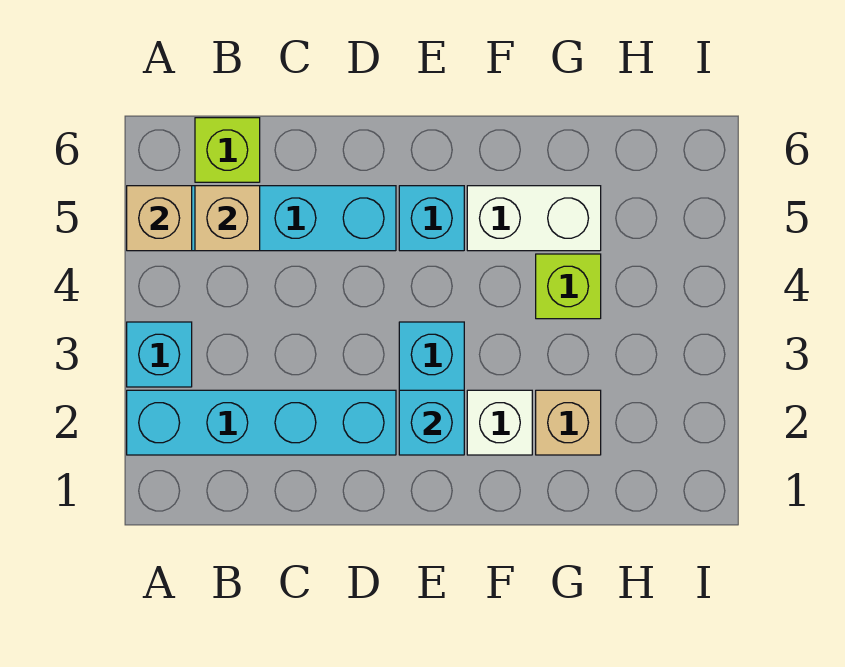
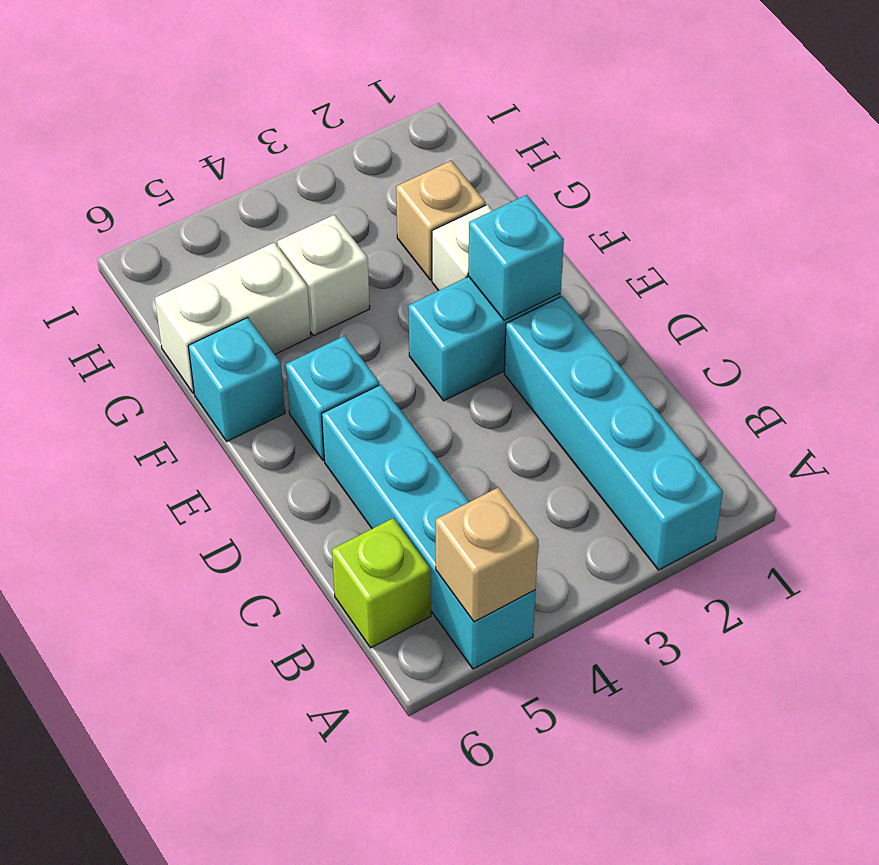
cyan 1x1 brick [127,322,192,387] -> cyan 1x1 brick moved to [188,318,285,441]
tan 1x1 brick [195,186,260,251] -> none
white 1x2 brick [467,186,601,251] -> white 1x2 brick turned to [155,243,311,393]
lime 1x1 brick [536,254,601,319] -> white 1x1 brick [277,215,370,336]

